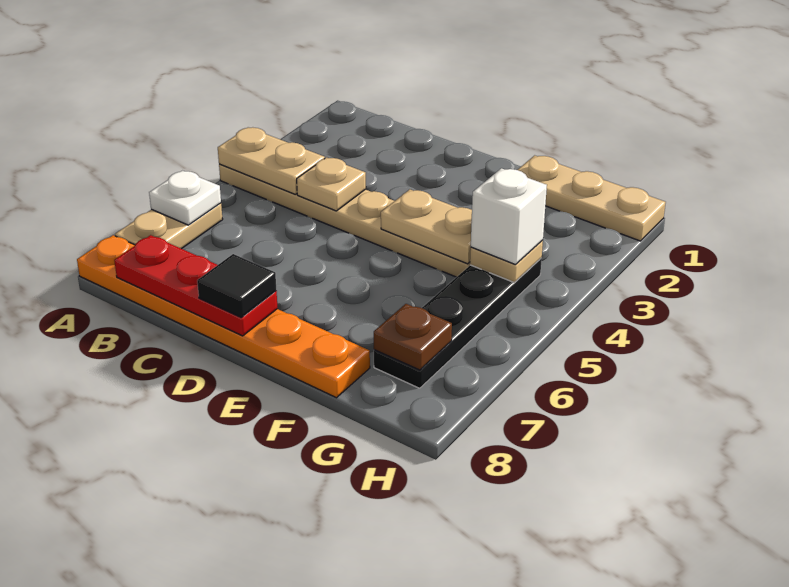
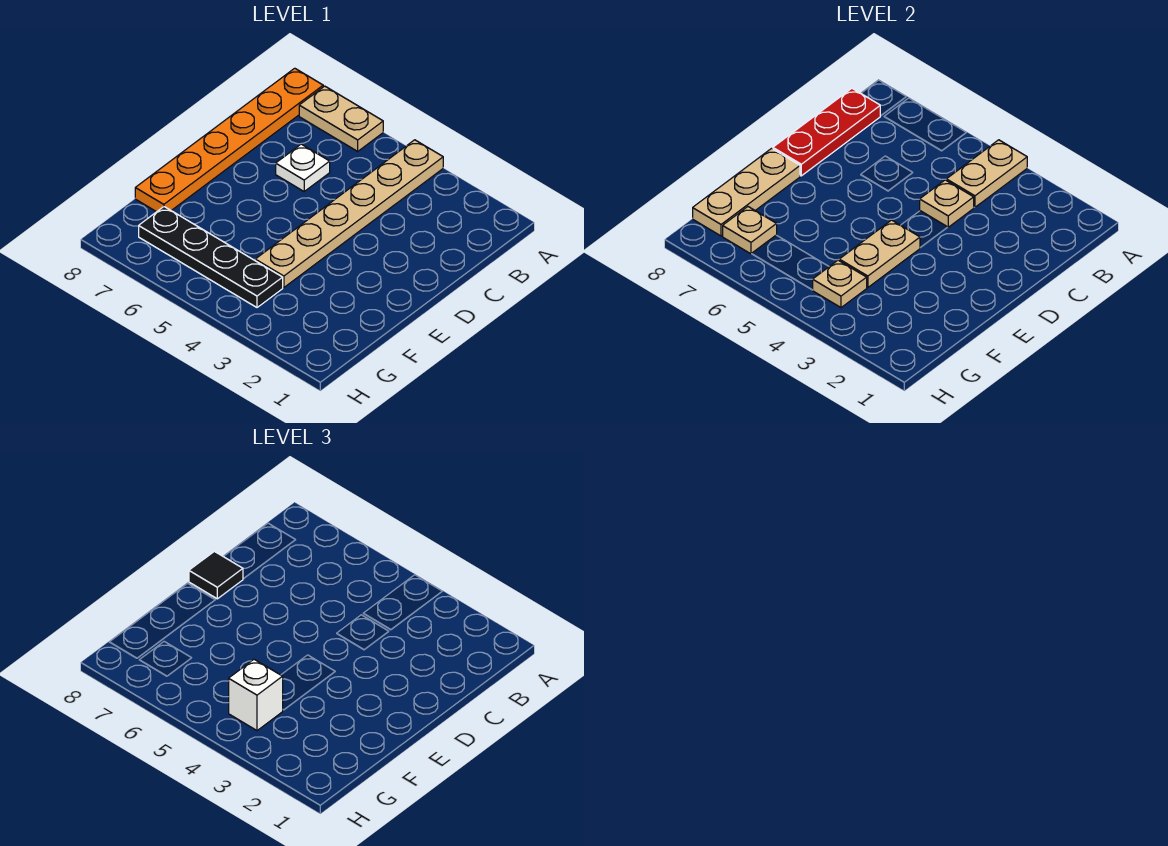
white 1x1 plate [149,171,221,225] -> white 1x1 plate moved to [276,144,330,191]
tan 1x3 plate [518,155,666,241] -> tan 1x3 plate moved to [693,149,800,236]
brown 1x1 plate [374,304,452,370] -> tan 1x1 plate [723,207,777,254]

